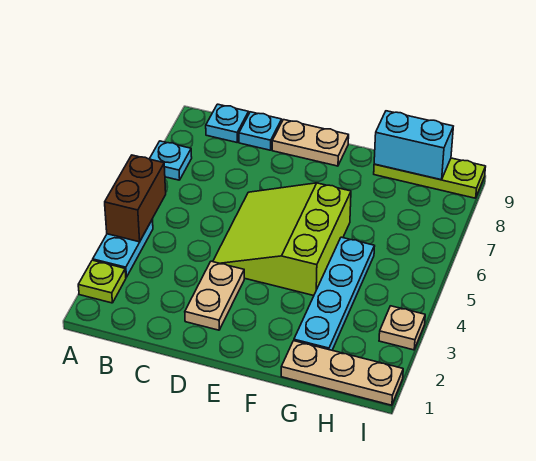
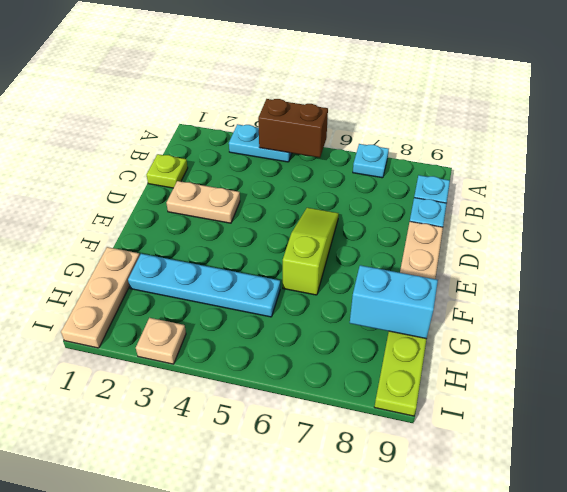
lime 1x1 plate [78,260,126,303] -> lime 1x1 plate moved to [146,154,188,188]
lime 3x3 slope [213,183,351,296] -> lime 1x3 slope [283,208,339,295]
cyan 1x2 brick [374,111,453,180] -> cyan 1x2 brick turned to [350,265,438,339]

